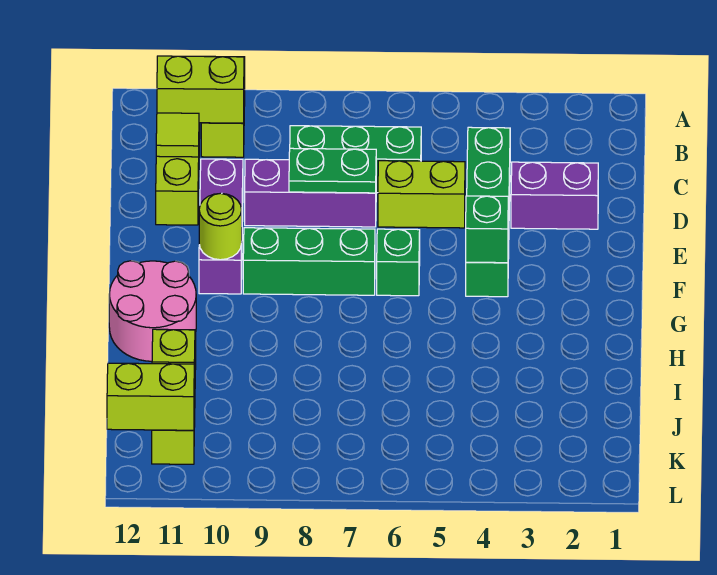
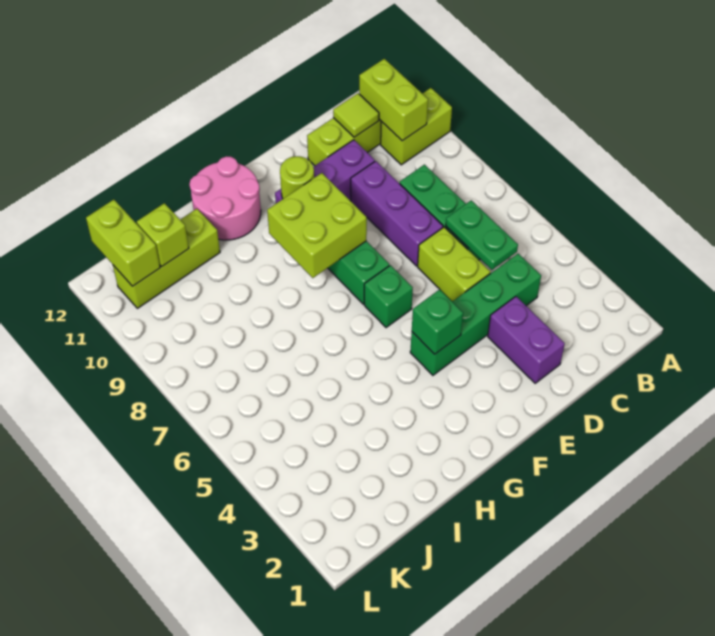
green 1x2 plate [289,148,376,193] -> green 1x2 plate moved to [446,200,518,270]
none -> lime 2x2 brick [267,173,367,278]

